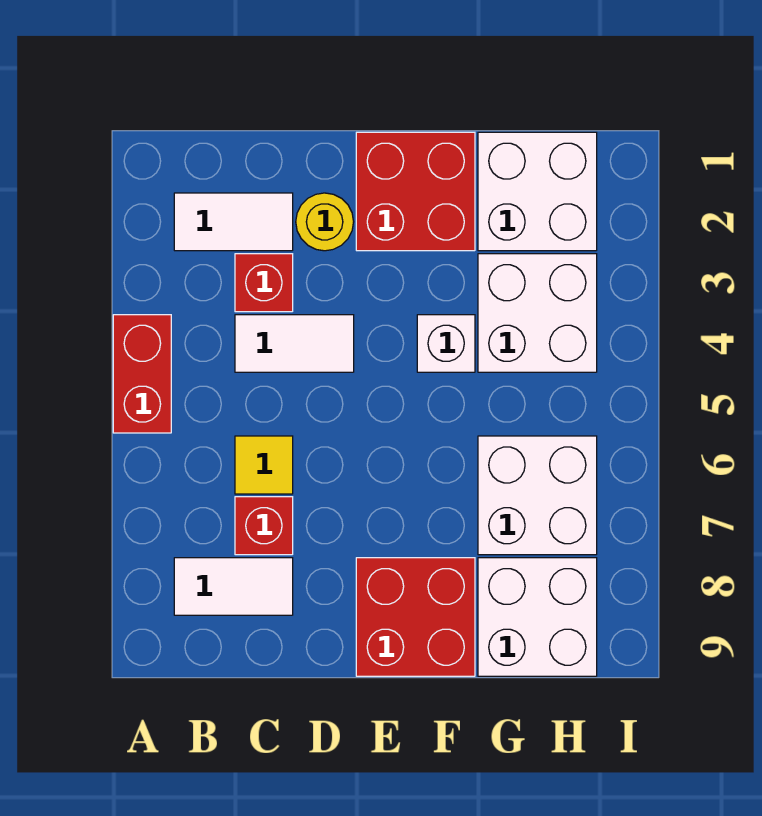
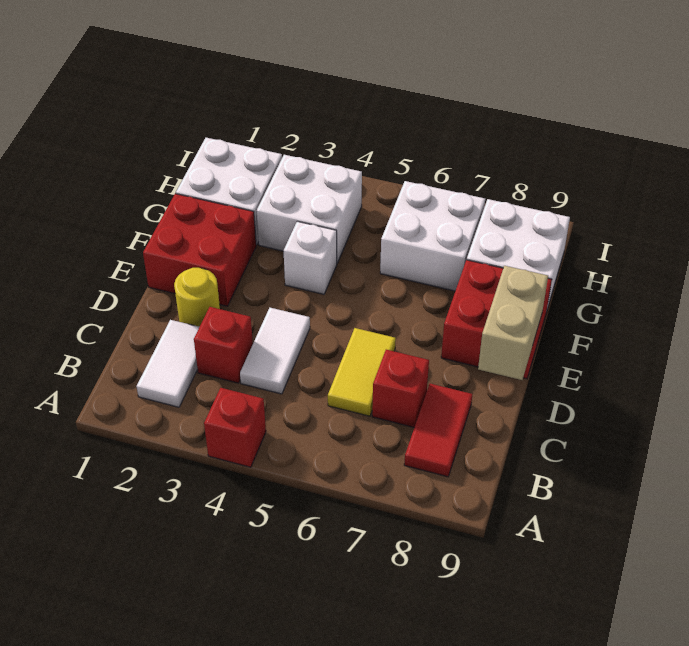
red 1x2 brick [113,315,171,433] -> red 1x1 brick [204,388,266,467]
white 1x2 tile [174,558,293,615] -> red 1x2 tile [404,384,472,477]
yellow 1x1 tile [235,436,293,494] -> yellow 1x2 tile [328,328,396,416]
none -> tan 1x2 brick [478,266,548,380]

